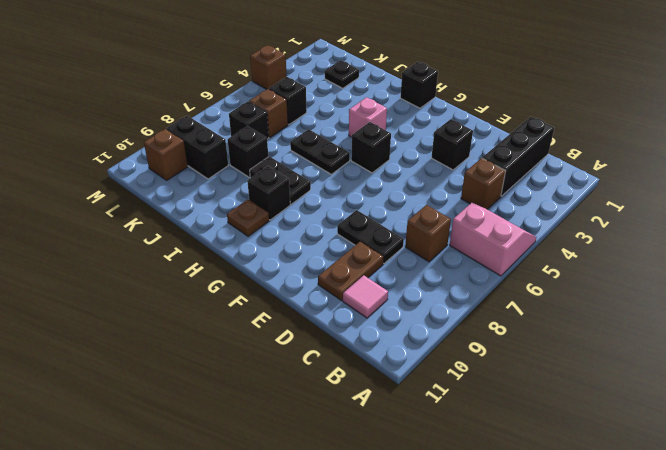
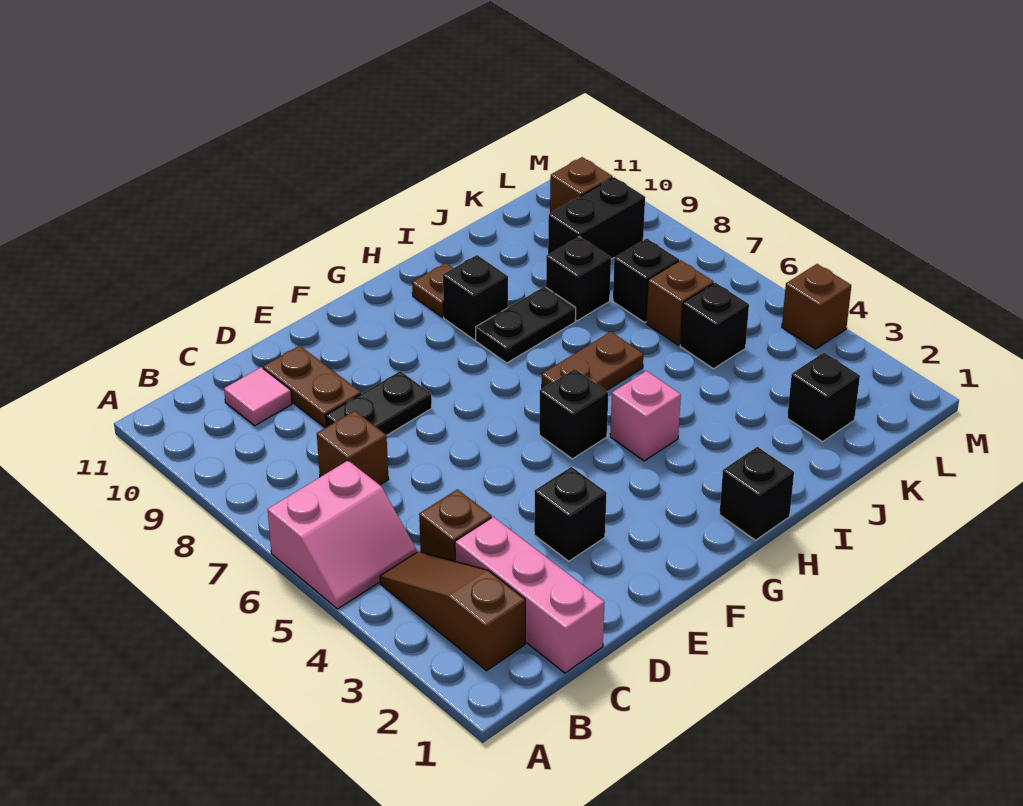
none -> brown 1x3 slope [380,551,525,671]
black 1x3 brick [482,117,554,196] -> pink 1x3 brick [455,517,604,673]
black 1x2 plate [290,129,350,174] -> brown 1x2 plate [542,332,643,391]
black 1x1 plate [324,60,359,88] -> black 1x1 brick [787,353,860,442]

